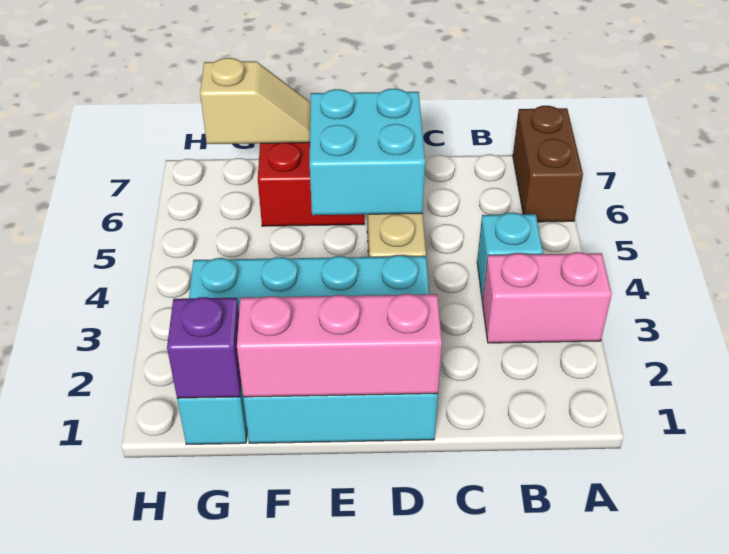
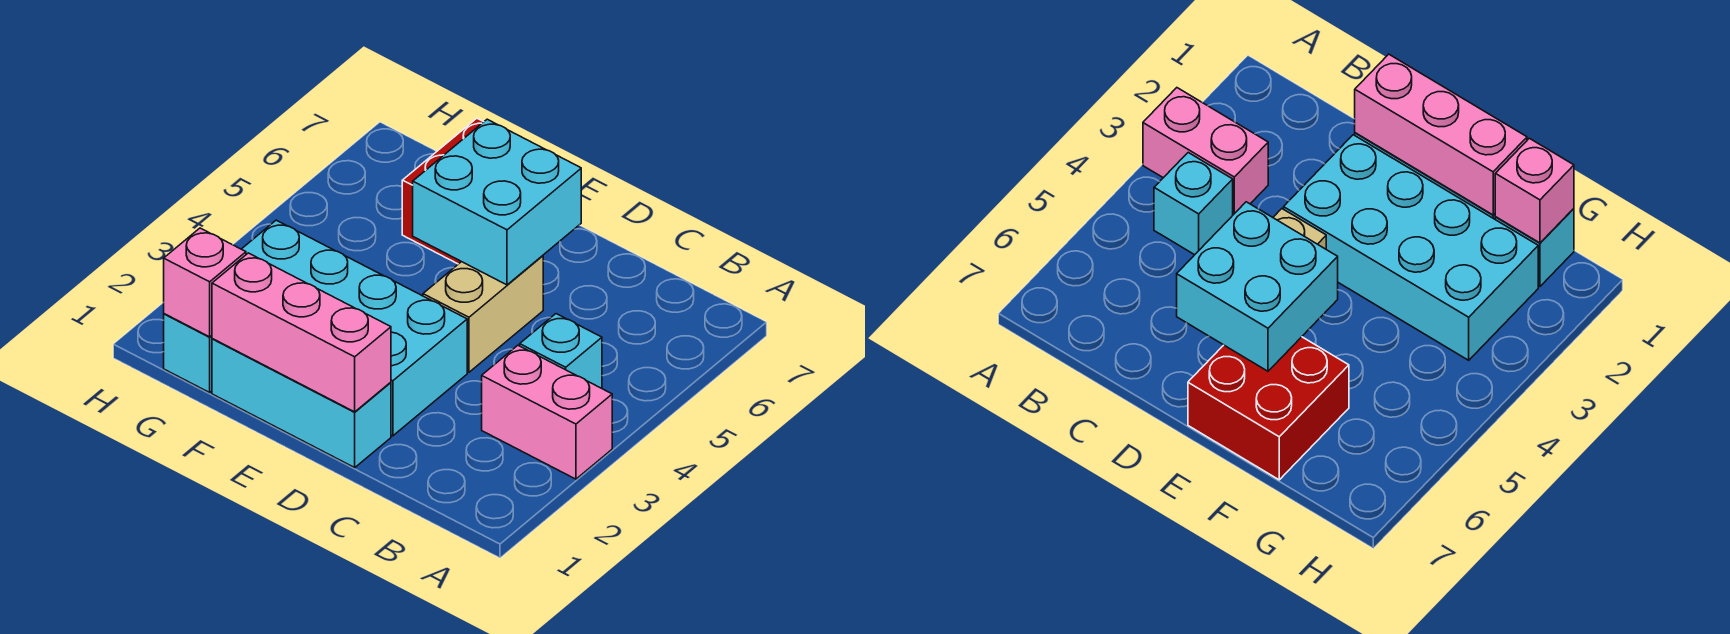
brown 1x2 brick [513,106,583,222] -> none
tan 1x2 slope [200,58,311,144] -> none
purple 1x1 brick [167,297,241,398] -> pink 1x1 brick [164,228,246,337]

